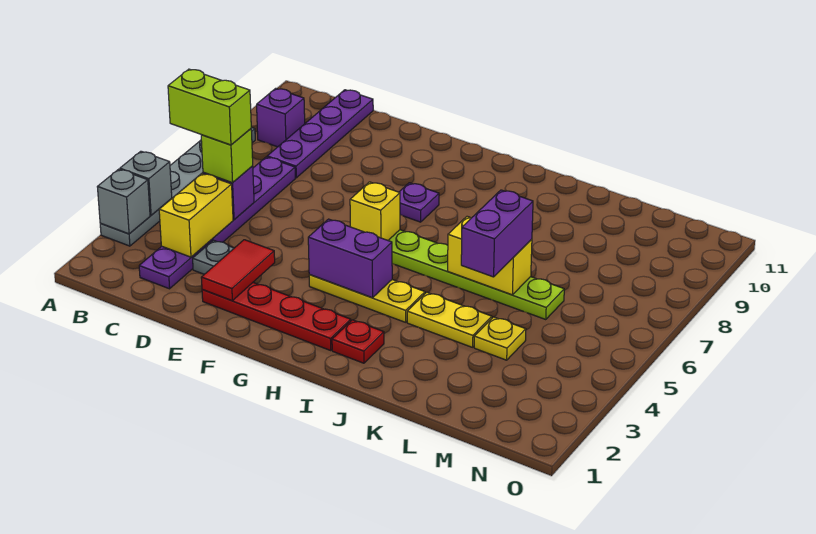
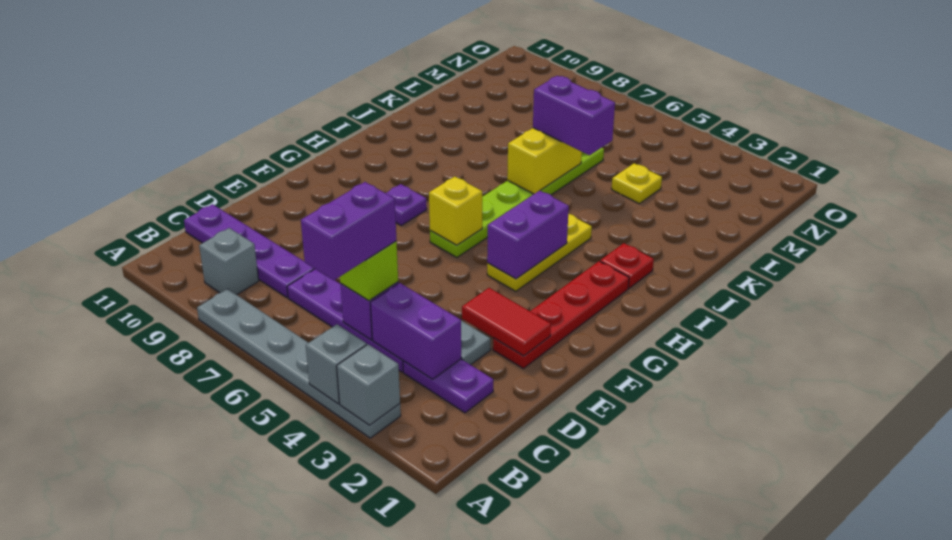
lime 1x2 brick [168,69,251,145] -> purple 1x2 brick [301,182,396,280]
purple 1x1 brick [257,88,305,147] -> grey 1x1 brick [199,228,259,295]
yellow 1x2 brick [159,174,233,257] -> purple 1x2 brick [370,283,461,379]
yellow 1x2 plate [407,292,492,347] -> none

